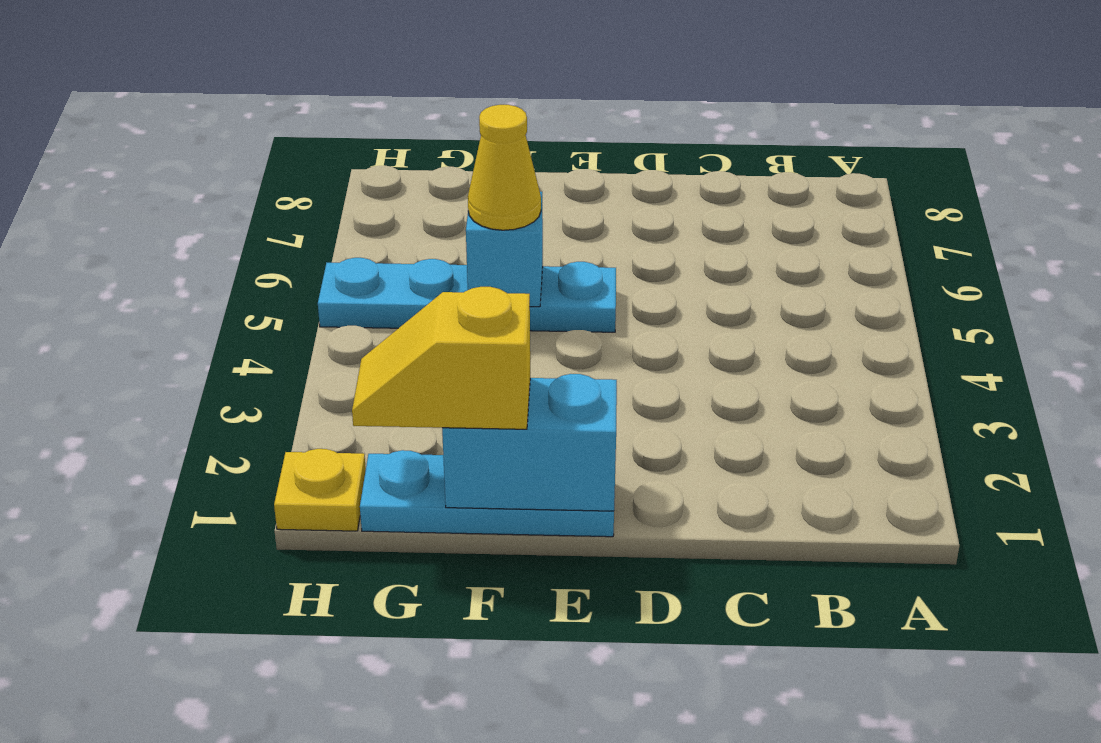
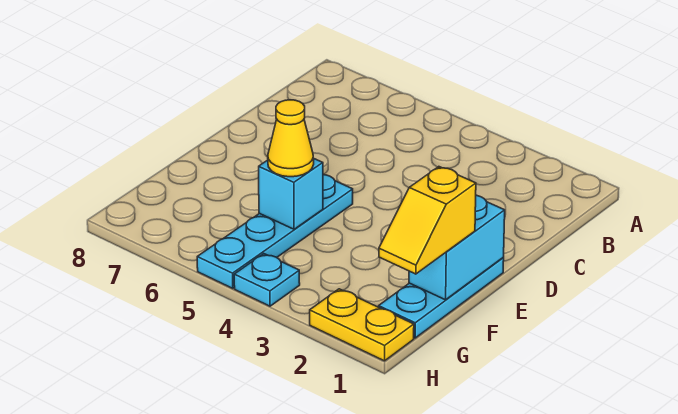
yellow 1x1 plate [274,449,366,531] -> yellow 1x2 plate [310,289,414,361]
none -> cyan 1x1 plate [234,254,300,306]

